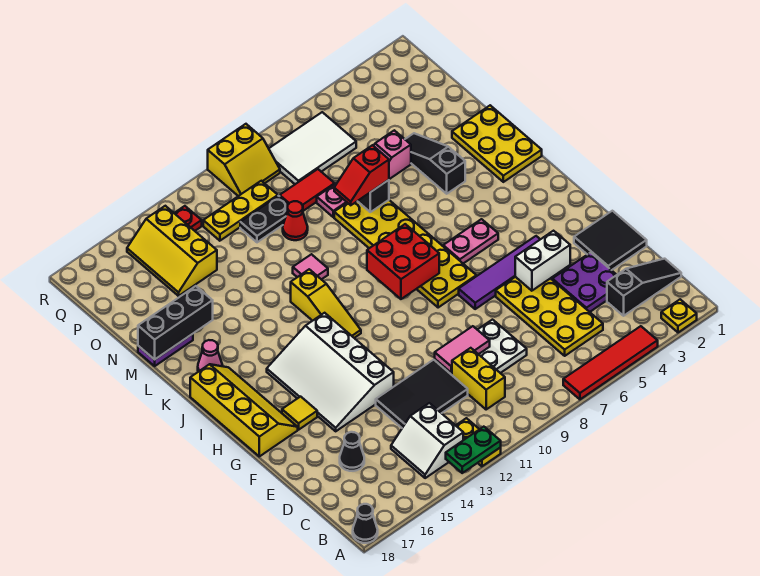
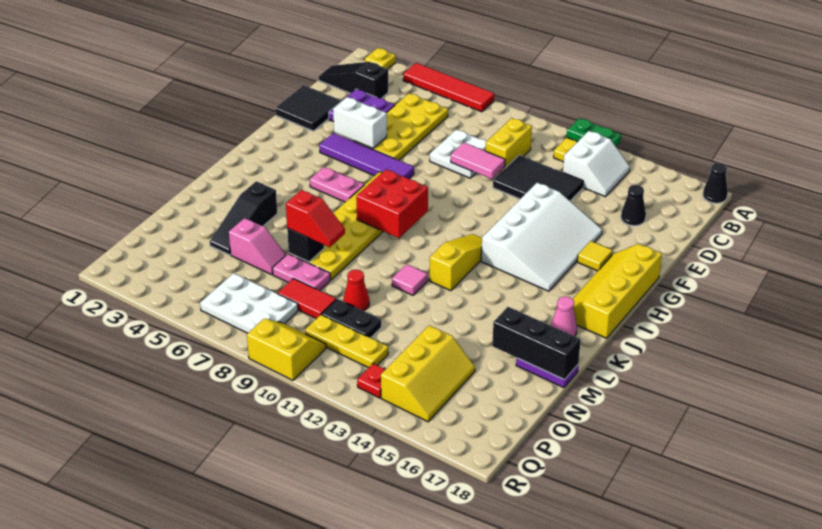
yellow 2x3 plate [452,105,542,182] -> none
white 2x3 tile [269,112,356,184] -> white 2x3 plate [200,273,298,333]

